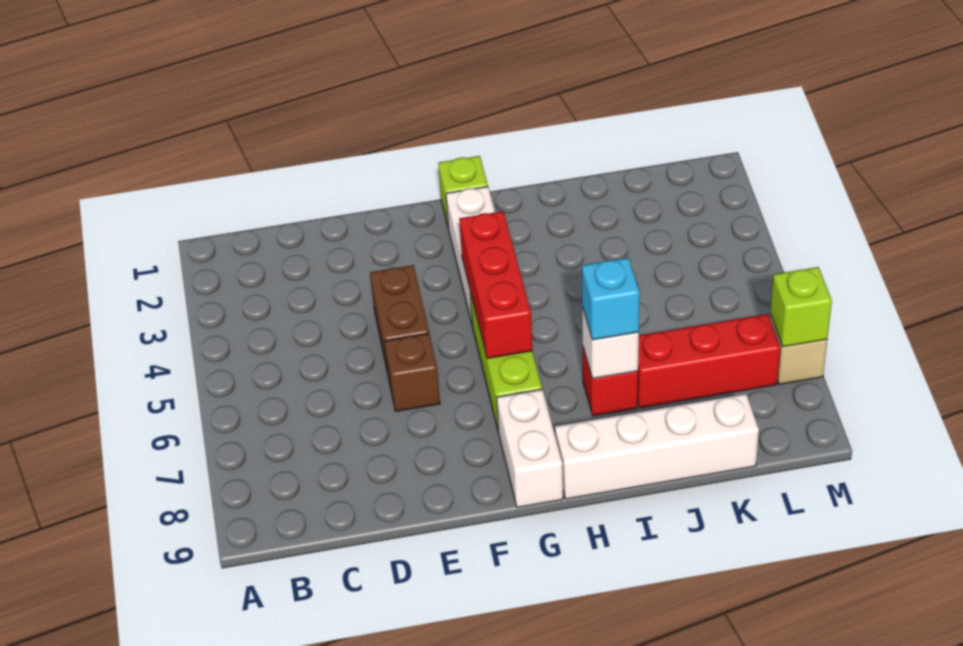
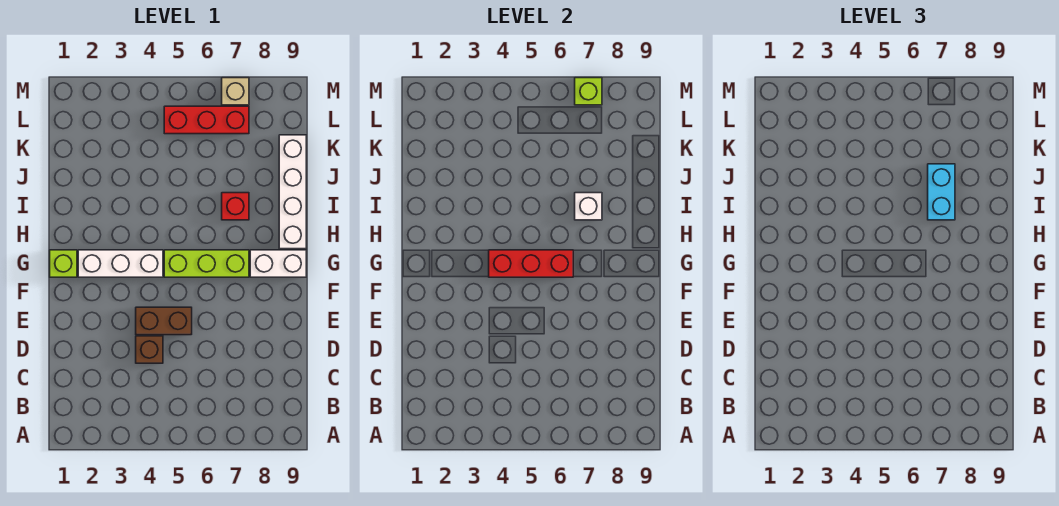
brown 1x1 brick [384,333,440,411] -> brown 1x1 brick moved to [136,336,163,363]
cyan 1x1 brick [582,258,640,340] -> cyan 1x2 brick [928,164,955,220]
red 1x3 brick [637,314,780,408] -> red 1x3 brick turned to [164,106,249,134]

